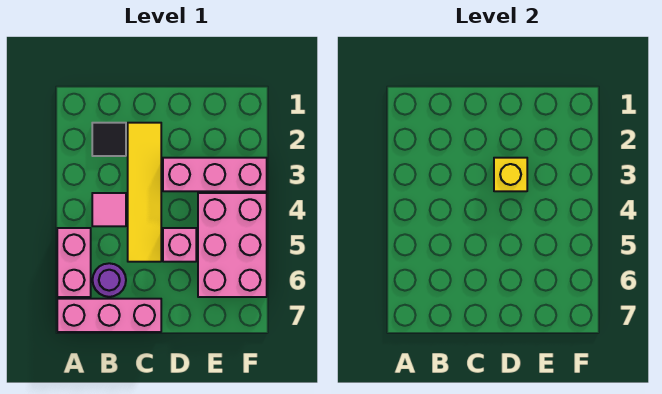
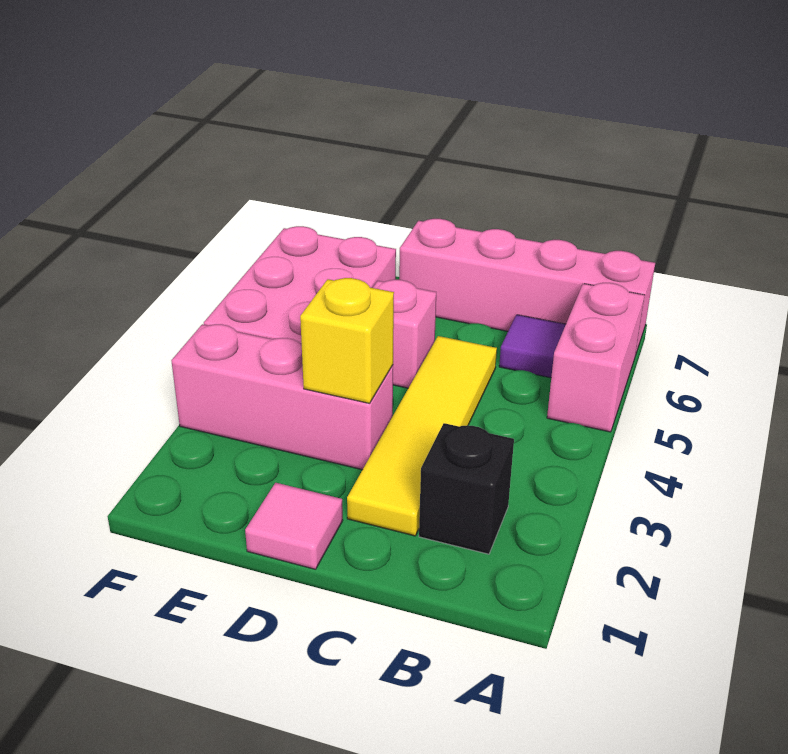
pink 1x3 brick [57,299,161,332] -> pink 1x4 brick [399,219,655,356]
black 1x1 tile [92,123,126,156] -> black 1x1 brick [419,423,514,554]
pink 1x1 tile [92,193,126,226] -> pink 1x1 tile moved to [245,483,343,569]
purple 1x1 round brick [93,263,126,297] -> purple 1x1 tile [499,315,566,378]

